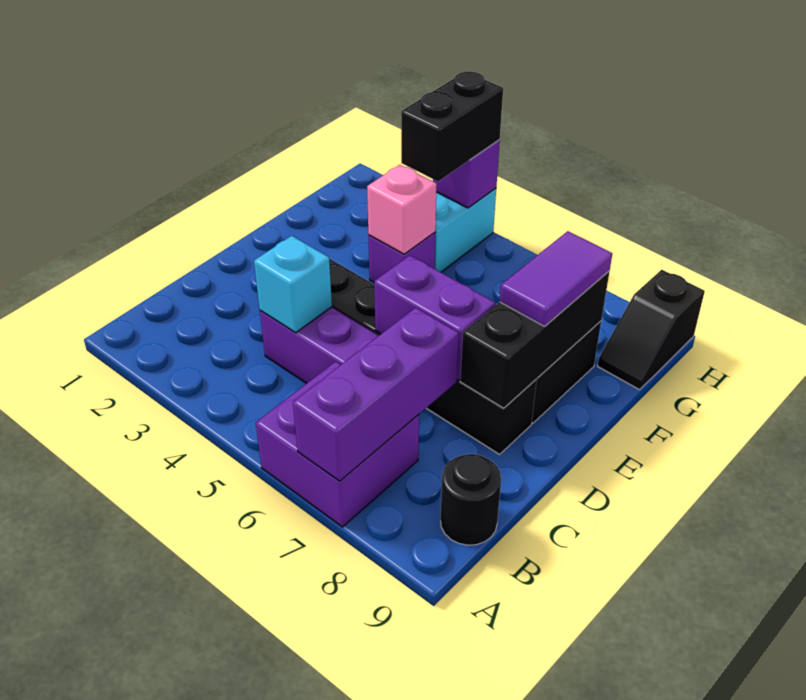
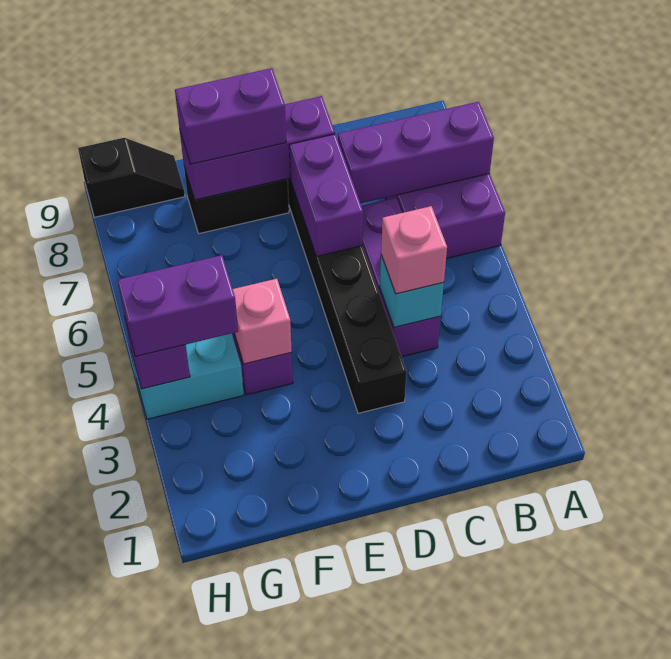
black 1x1 round brick [441,454,501,545] -> none
none -> pink 1x1 brick [381,206,447,294]
black 1x3 brick [460,271,610,408] -> purple 1x3 brick [180,96,335,200]
purple 1x2 tile [500,231,612,326] -> purple 1x2 brick [175,68,286,164]
black 1x2 brick [401,72,503,181] -> purple 1x2 brick [118,255,238,357]

